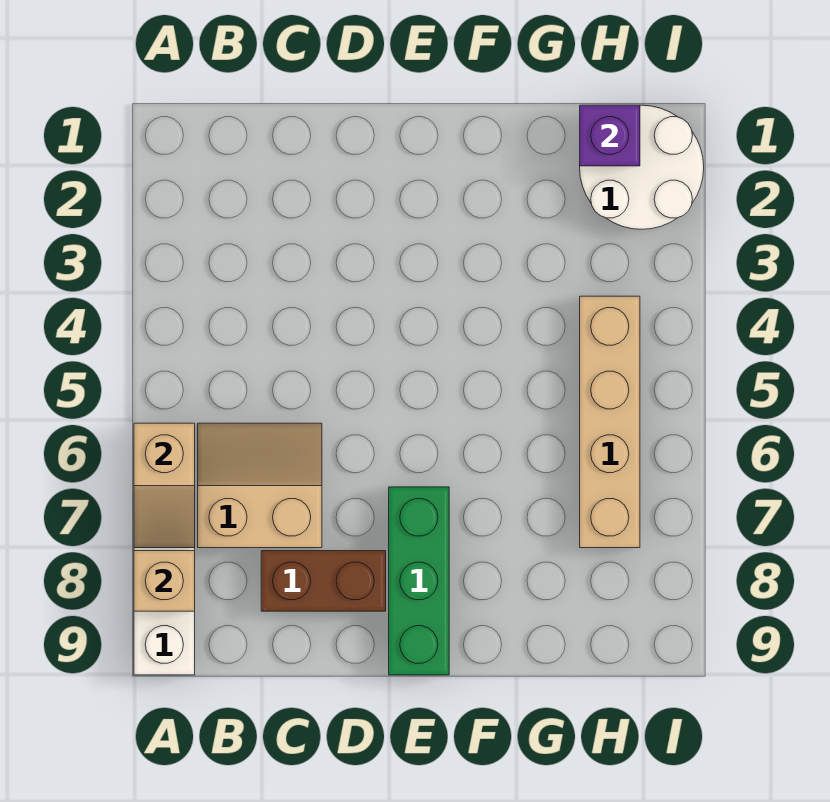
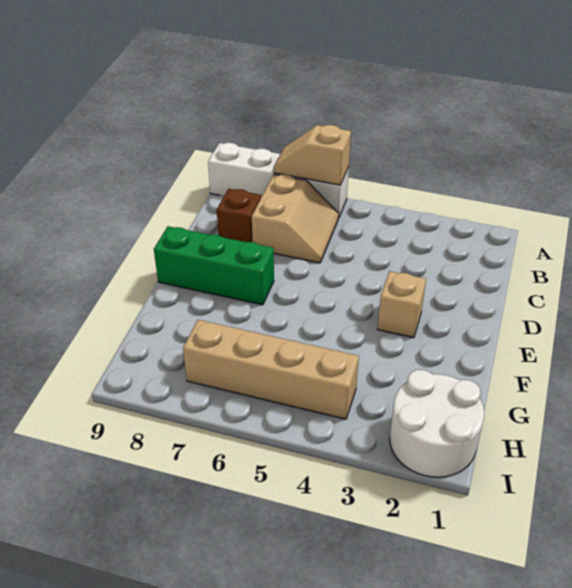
tan 1x1 brick [134,551,195,611] -> tan 1x1 brick moved to [377,271,426,338]
brown 1x2 brick [261,551,386,611] -> brown 1x1 brick [217,189,261,242]
purple 1x1 brick [580,105,640,166] -> none

